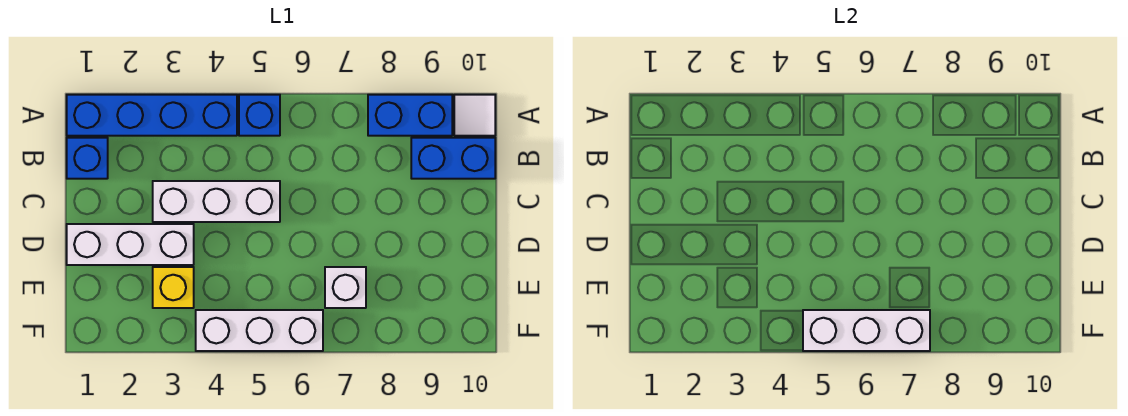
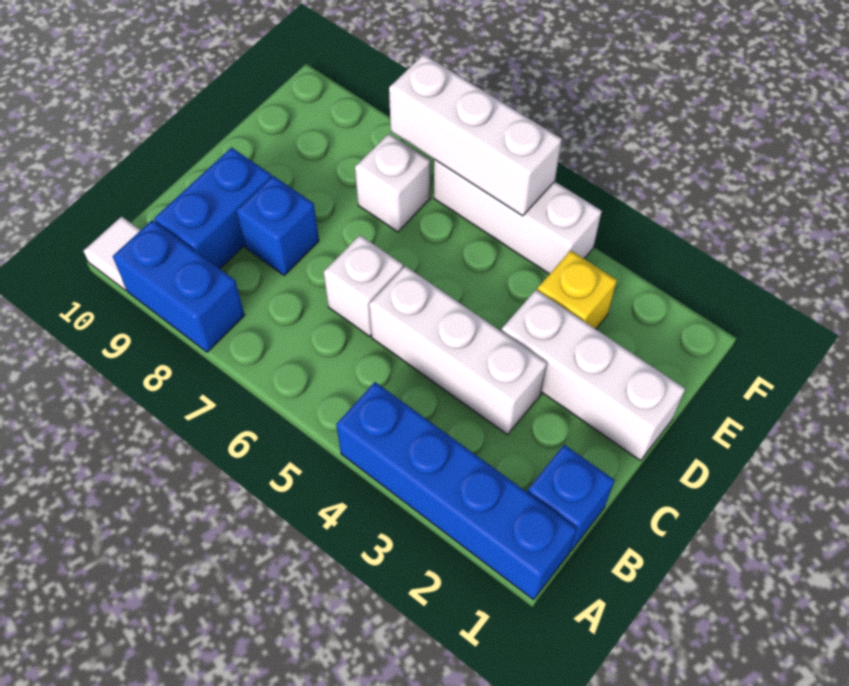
blue 1x1 brick [239,95,280,136] -> blue 1x1 brick moved to [236,176,319,275]
blue 1x2 brick [411,138,495,179] -> blue 1x2 brick turned to [154,147,272,269]
none -> white 1x1 brick [324,235,403,336]

